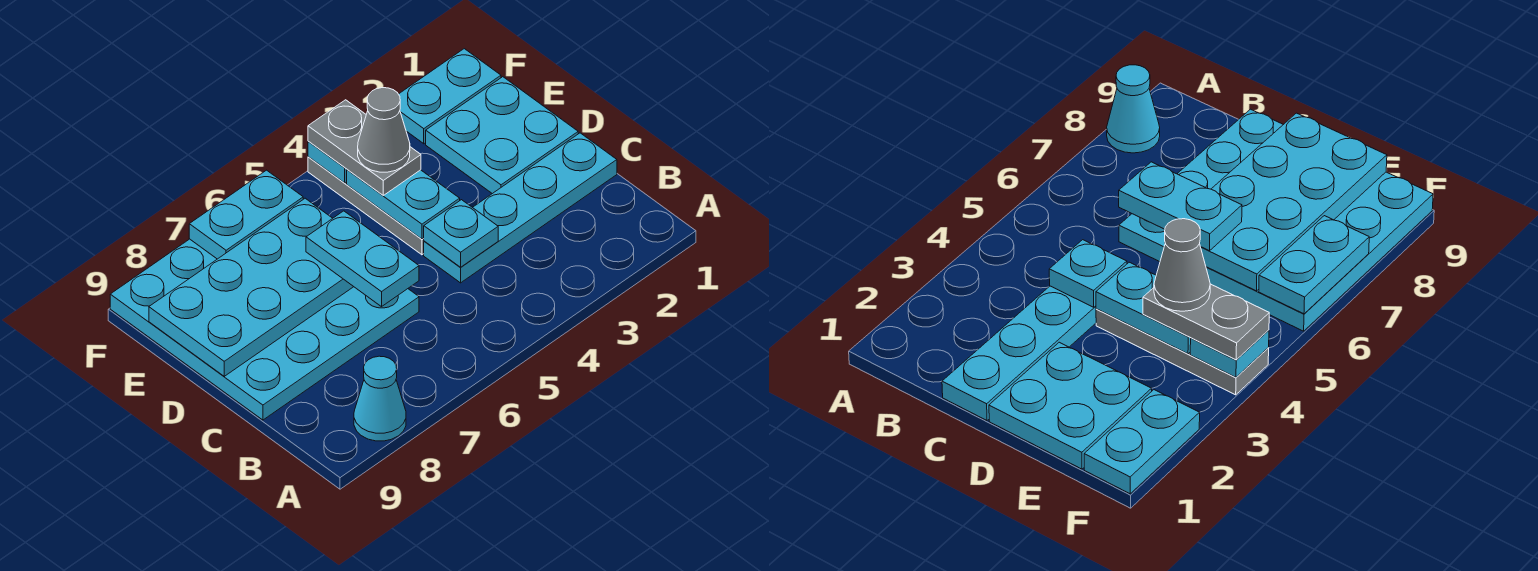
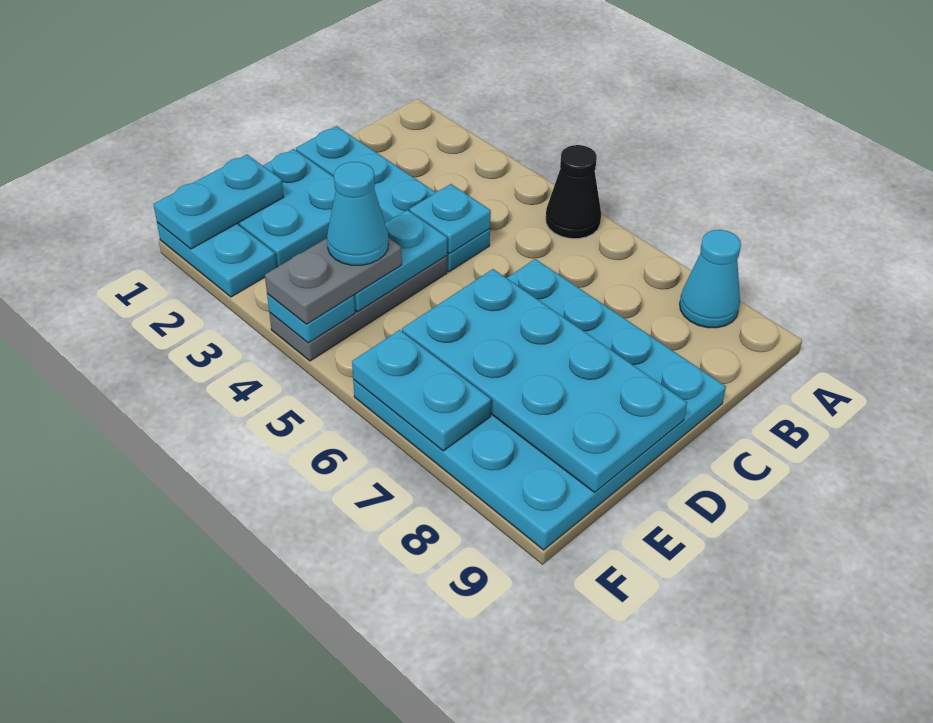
none -> black 1x1 cone [546,145,601,239]
cyan 1x2 plate [306,211,419,307] -> cyan 1x2 plate moved to [153,155,284,249]
grey 1x1 cone [358,88,410,172] -> cyan 1x1 cone [327,162,388,265]

